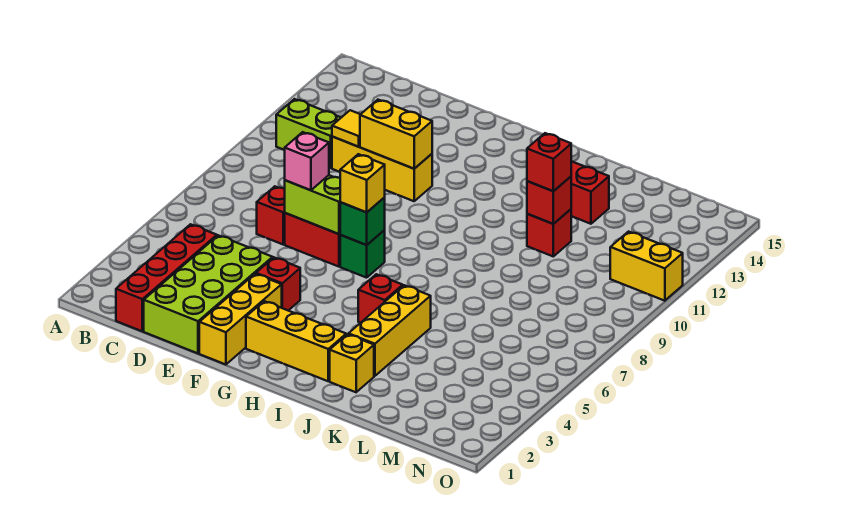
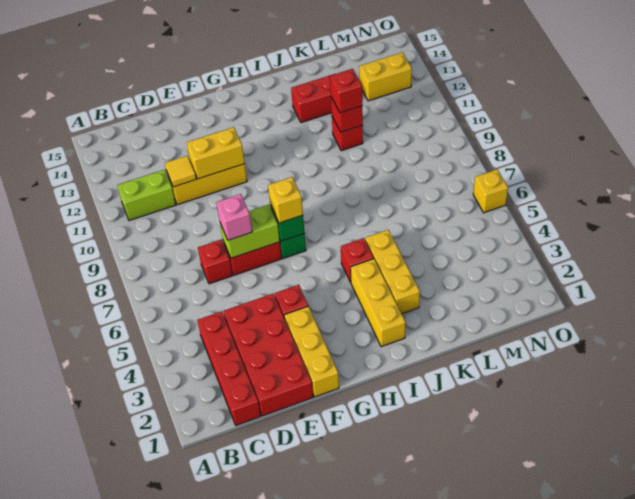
lime 2x4 brick [144,235,273,353] -> red 2x4 brick [223,294,313,416]
yellow 1x3 brick [246,301,346,381] -> yellow 1x3 brick turned to [351,259,406,347]
yellow 1x1 brick [330,334,374,392] -> yellow 1x1 brick moved to [473,169,508,213]
yellow 1x2 brick [610,232,683,301] -> yellow 1x2 brick moved to [359,52,412,101]

